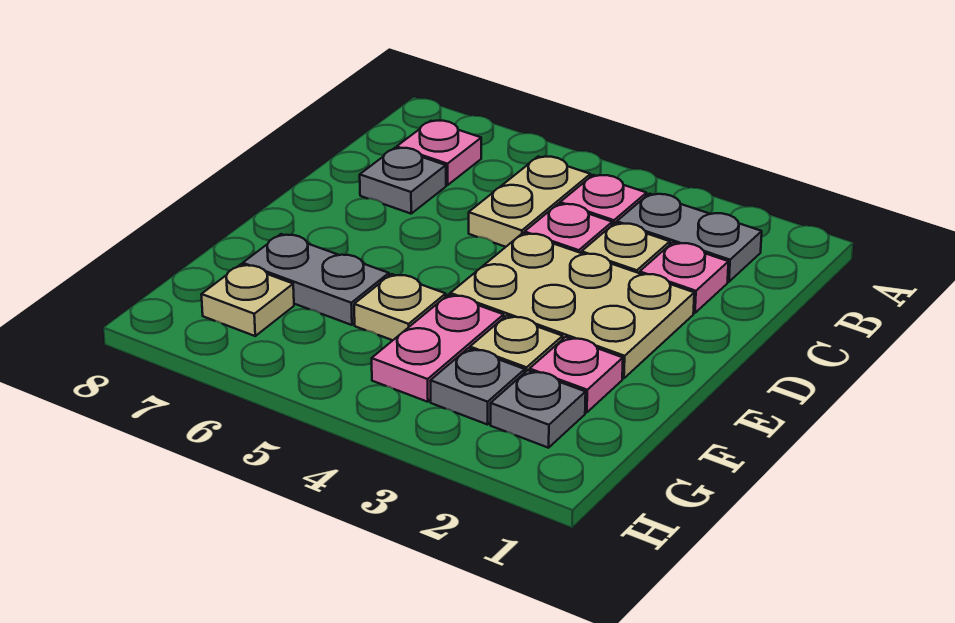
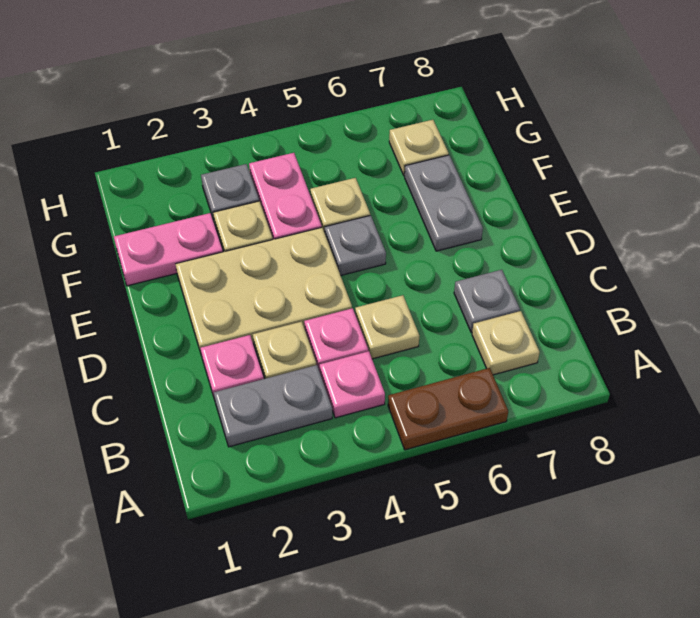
none -> brown 1x2 plate [388,368,508,450]
tan 1x2 plate [469,157,591,247] -> tan 1x1 plate [355,295,419,359]
pink 1x1 plate [397,121,481,185] -> tan 1x1 plate [472,311,540,375]
pink 1x1 plate [530,337,623,413] -> pink 1x2 plate [114,213,223,286]
grey 1x2 plate [243,234,389,325] -> grey 1x2 plate turned to [405,155,483,251]
grey 1x1 plate [491,370,586,448] -> grey 1x1 plate moved to [325,215,386,275]

